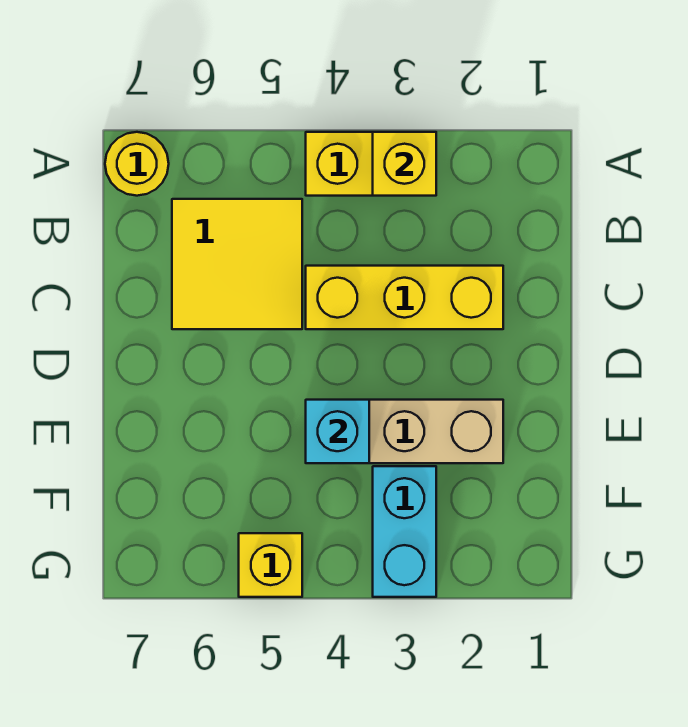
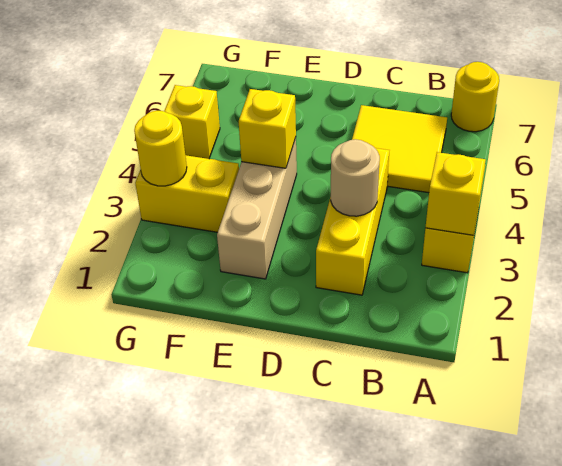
none -> tan 1x1 round brick [331,139,380,216]
cyan 1x1 brick [306,400,369,463] -> yellow 1x1 brick [239,89,296,168]
cyan 1x2 brick [373,466,436,597] -> yellow 1x2 brick [135,155,239,232]
none -> yellow 1x1 round brick [134,111,187,186]

